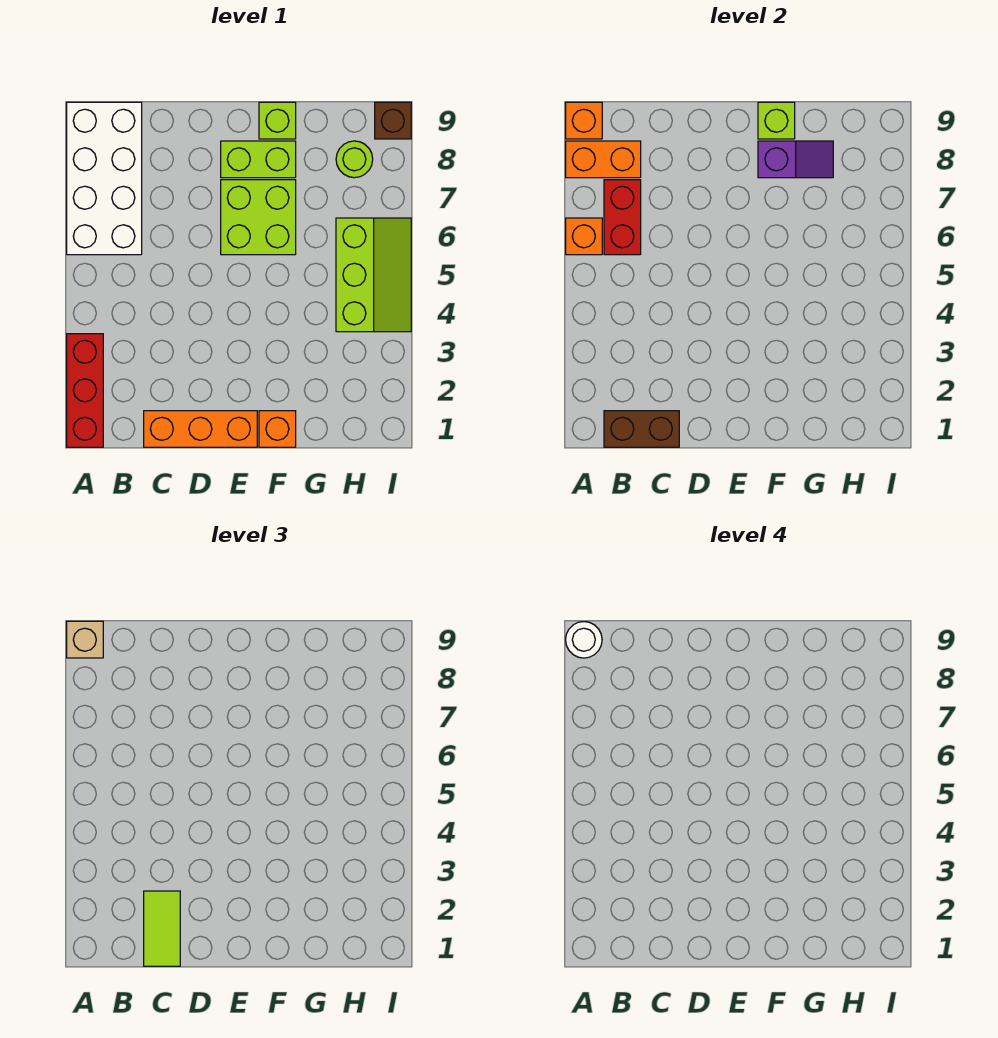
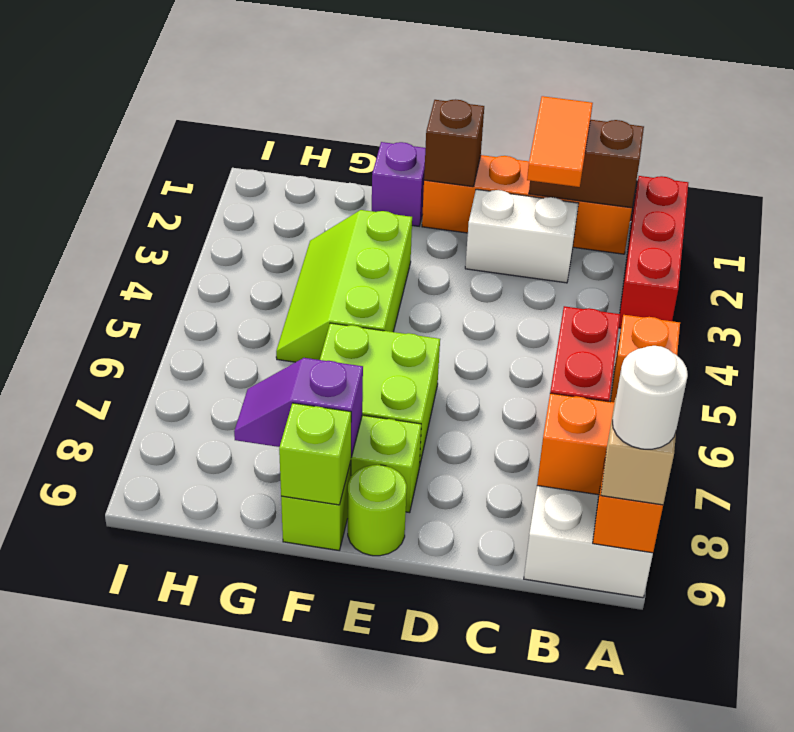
orange 1x3 brick [144,411,257,447] -> orange 1x4 brick [422,155,632,254]
lime 1x2 tile [144,891,180,966] -> orange 1x2 tile [527,96,593,187]
none -> white 1x2 brick [465,189,579,283]
orange 1x1 brick [259,411,296,447] -> purple 1x1 brick [372,142,425,226]
lime 2x3 slope [336,218,411,332] -> lime 2x3 slope moved to [276,210,412,362]
lime 1x1 round brick [336,141,373,178] -> lime 1x1 round brick moved to [348,465,407,556]
brown 1x1 brick [375,102,411,139] -> brown 1x1 brick moved to [424,99,484,187]

